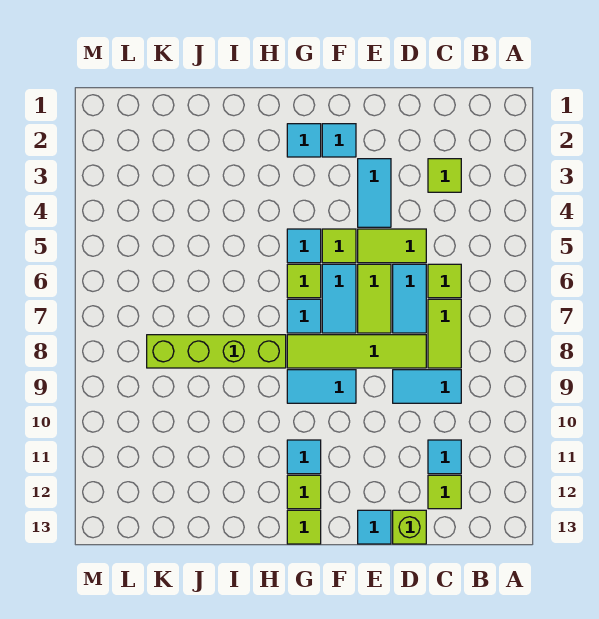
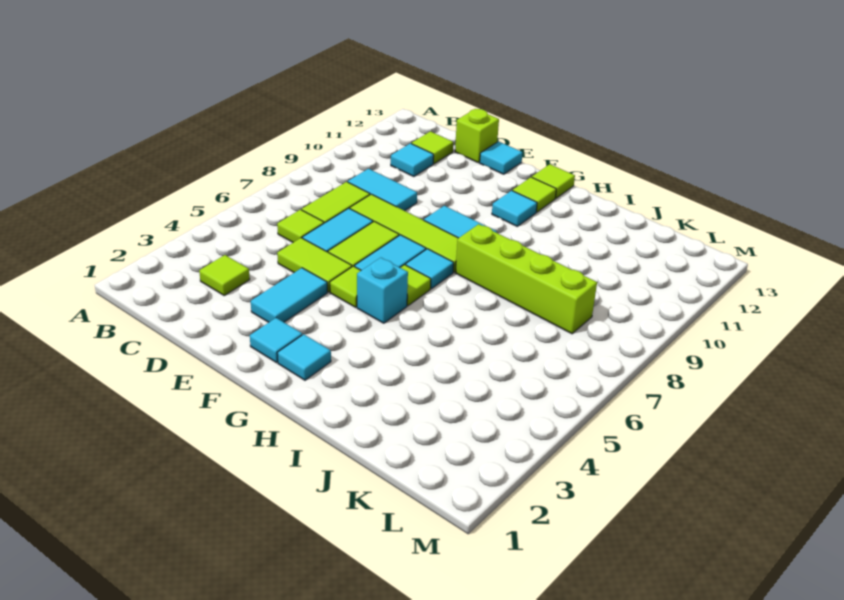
cyan 1x1 tile [287,229,321,263] -> cyan 1x1 brick [357,258,408,323]

